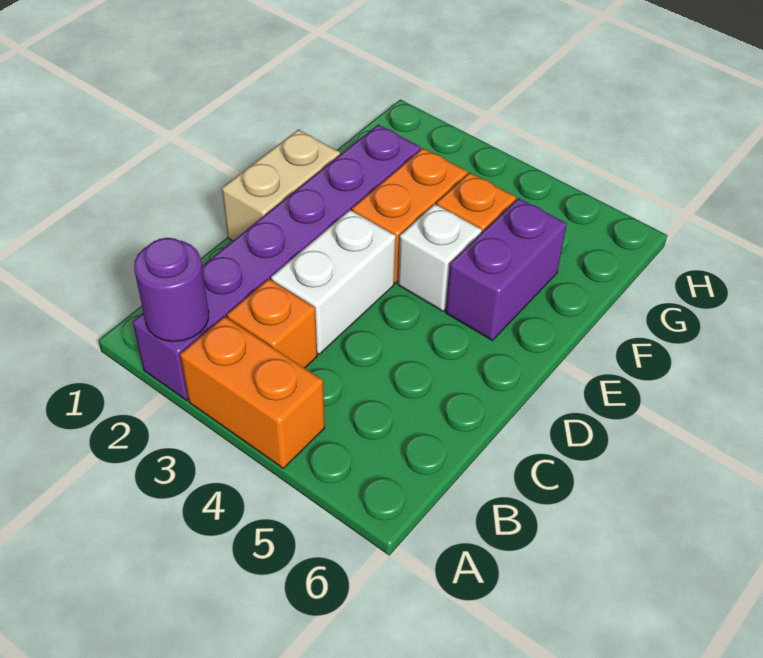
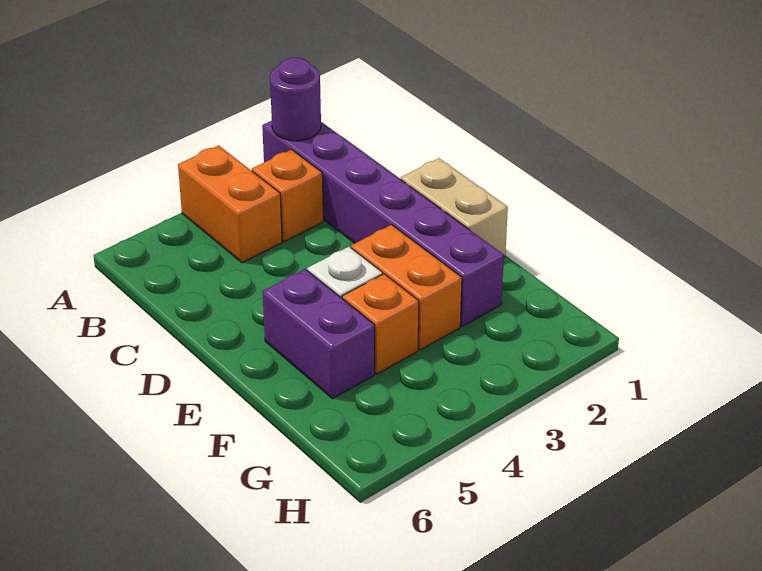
orange 1x2 brick [180,316,325,468] -> orange 1x2 brick turned to [178,145,282,263]
white 1x2 brick [271,210,396,354] -> none

